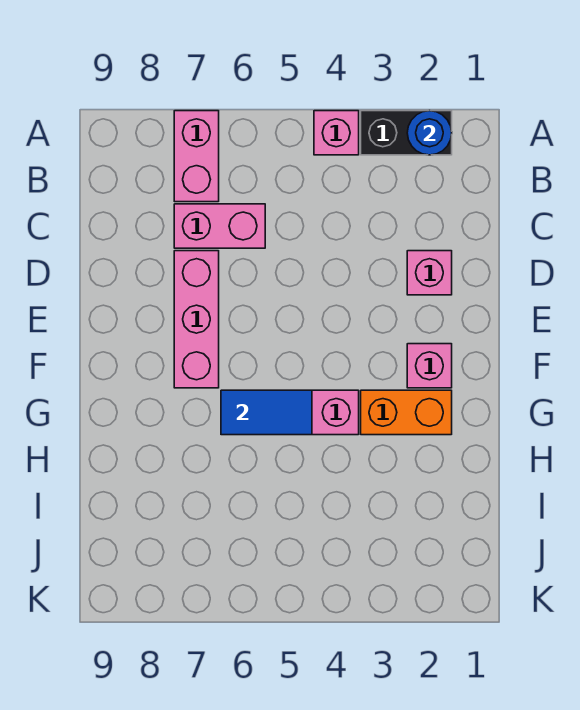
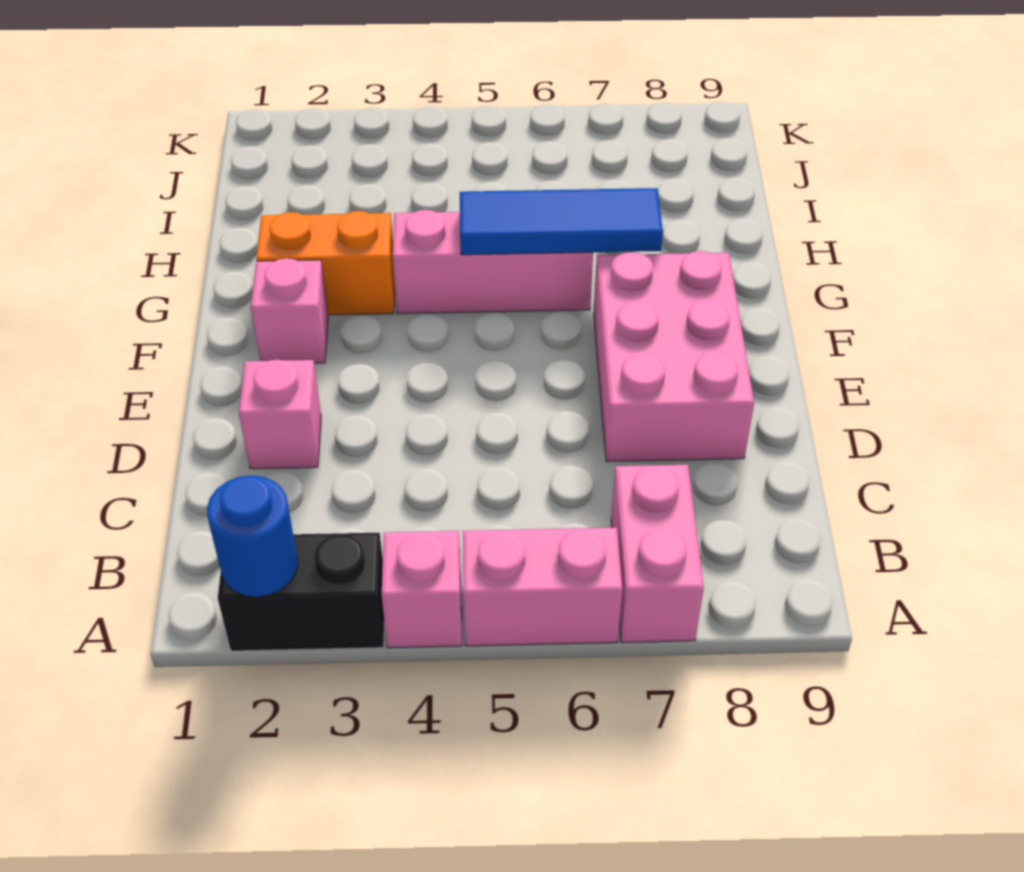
pink 1x2 brick [174,204,265,248] -> pink 1x2 brick moved to [463,527,622,646]
pink 1x3 brick [174,251,219,388] -> pink 2x3 brick [594,251,754,462]
blue 1x2 tile [221,390,312,435] -> blue 1x3 tile [460,188,663,255]

